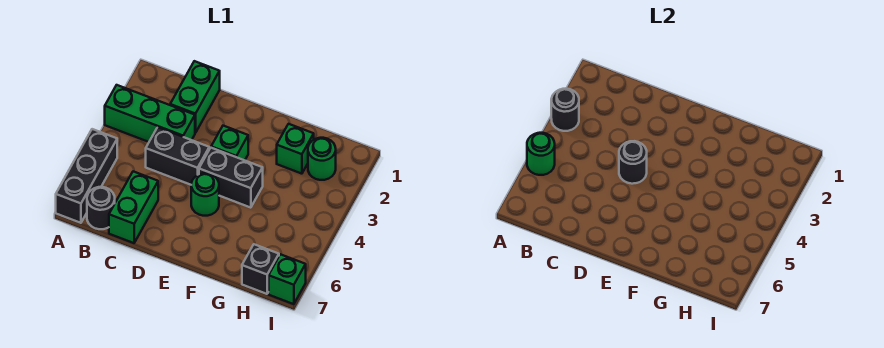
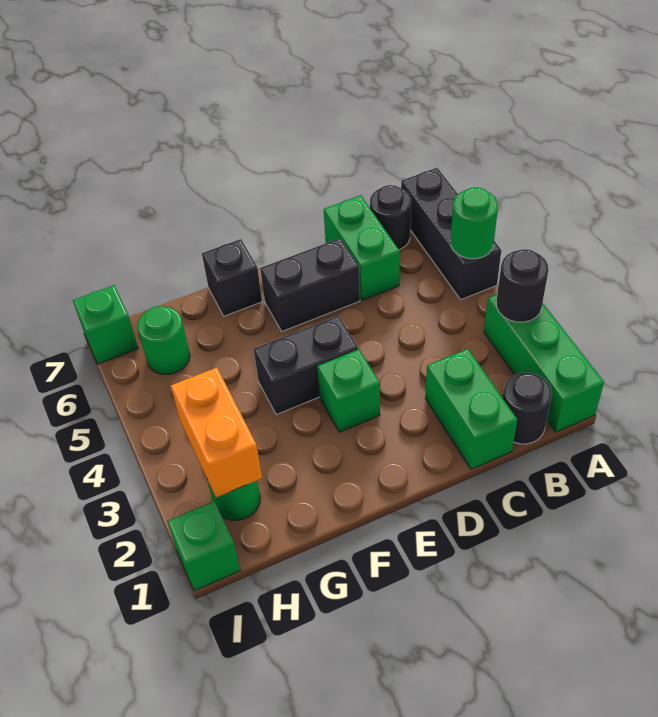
green 1x3 brick [105,85,195,142] -> green 1x3 brick turned to [484,294,604,432]
black 1x2 brick [146,127,209,185] -> black 1x2 brick moved to [260,238,360,331]
black 1x1 round brick [619,141,647,184] -> black 1x1 round brick moved to [502,373,552,444]
green 1x1 round brick [191,173,219,216] -> green 1x1 round brick moved to [137,306,190,374]
green 1x1 brick [277,124,314,174] -> green 1x1 brick moved to [167,501,240,591]
none -> orange 1x2 brick [171,368,262,497]
black 1x1 brick [242,244,279,294] -> black 1x1 brick moved to [202,239,262,316]

